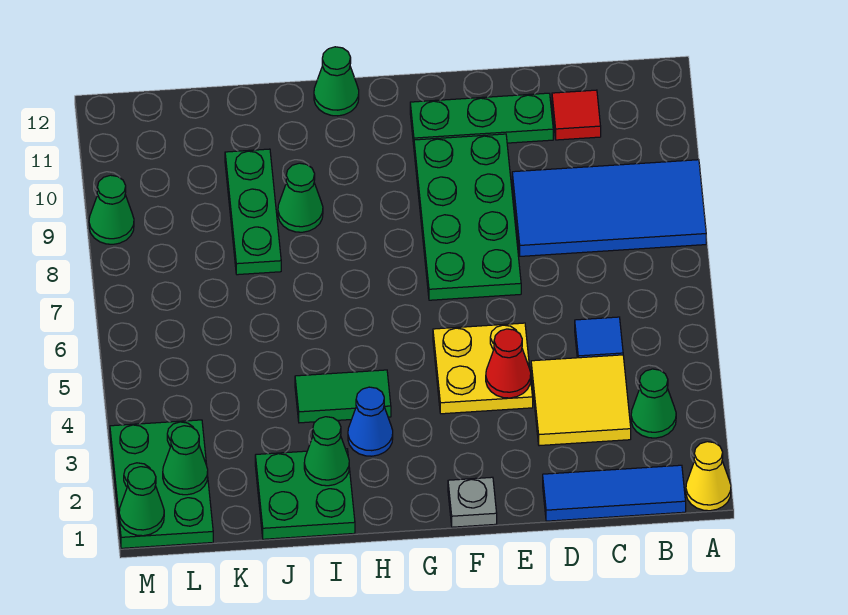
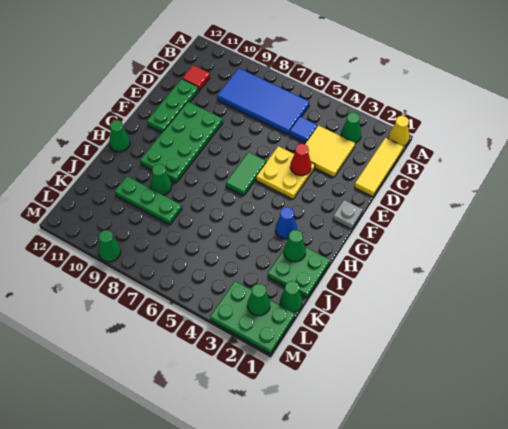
blue 2x4 tile [512,160,706,256] -> blue 2x4 tile turned to [217,68,309,135]
blue 1x3 tile [543,465,686,521] -> yellow 1x3 tile [354,138,404,197]
green 2x4 plate [414,134,521,300] -> green 2x4 plate turned to [140,102,223,183]
green 1x2 tile [295,370,391,423] -> green 1x2 tile moved to [226,152,266,196]
green 1x1 cone [119,467,164,536] -> green 1x1 cone moved to [280,281,302,313]

